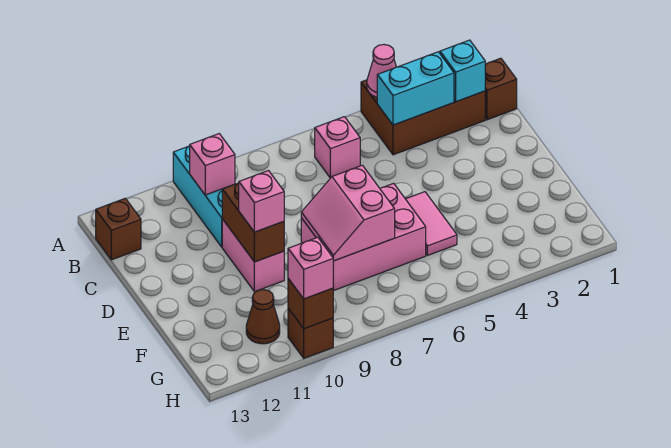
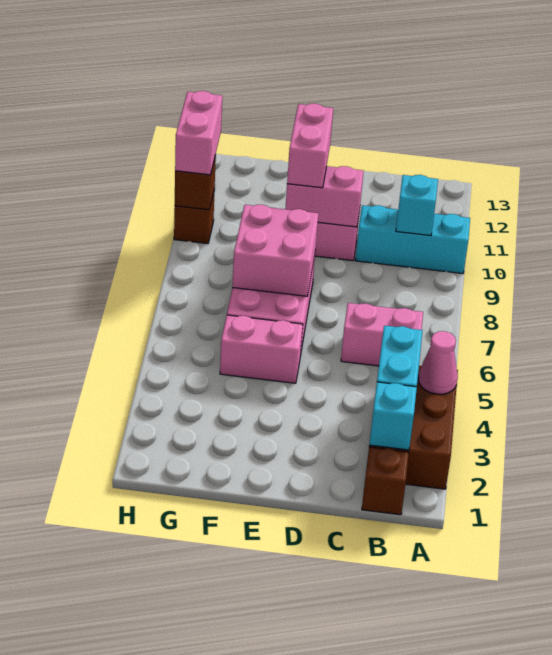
pink 1x1 brick [315,117,360,178] -> pink 1x2 brick [341,303,423,366]
pink 1x1 brick [190,134,235,195] -> cyan 1x1 brick [396,175,438,236]
brown 1x1 brick [96,198,141,260] -> none
brown 1x2 brick [222,183,284,262] -> pink 1x2 brick [285,166,364,227]
pink 1x2 tile [406,192,457,256] -> pink 1x2 brick [220,315,303,383]
pink 2x2 slope [301,165,395,261] -> pink 2x2 brick [232,205,318,296]
pink 1x1 brick [239,171,284,232] -> pink 1x2 brick [287,103,333,188]
brown 1x1 cone [246,290,280,344] -> none
pink 1x1 brick [288,237,333,299] -> pink 1x2 brick [175,91,222,175]

